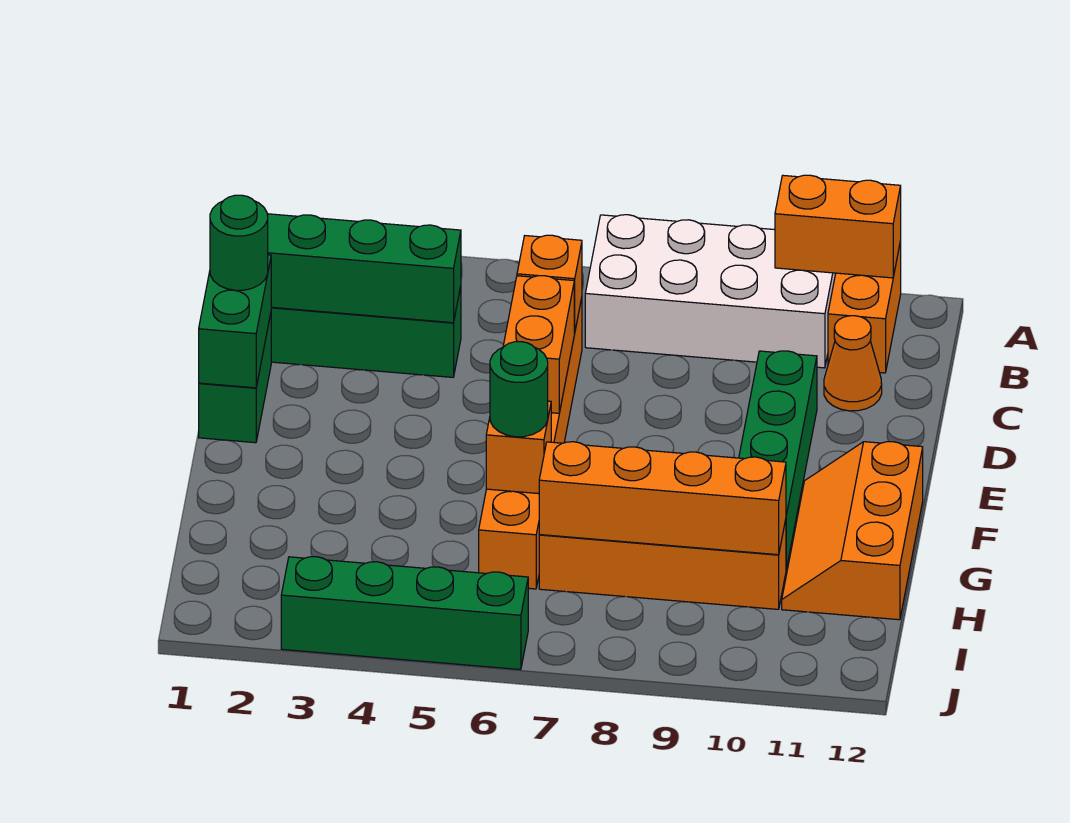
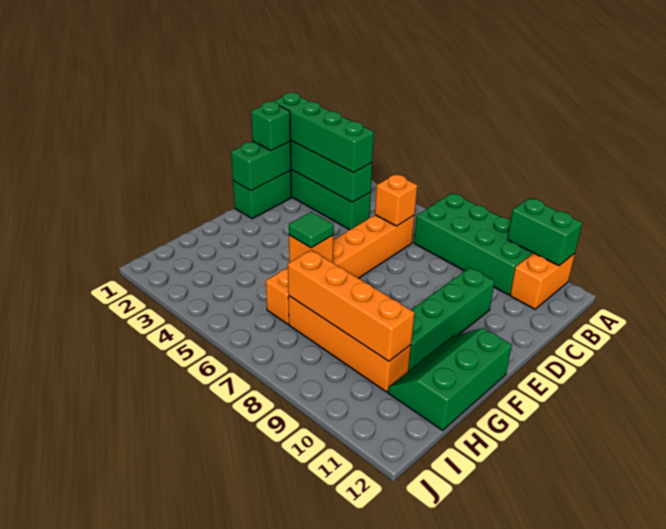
white 2x4 brick [585,215,836,368] -> green 2x4 brick [414,193,533,295]
orange 1x2 brick [775,175,901,278] -> green 1x2 brick [507,198,582,266]
orange 1x1 cone [824,316,882,411] -> none
green 1x1 round brick [210,195,268,290] -> green 1x1 brick [251,102,291,151]
orange 1x2 brick [503,276,574,413] -> none
orange 2x3 slope [782,442,923,620] -> green 2x3 slope [388,328,512,430]
green 1x1 round brick [490,342,548,437] -> green 1x1 tile [289,212,334,248]
green 1x4 brick [281,557,528,670] -> green 1x4 brick moved to [273,93,374,173]

